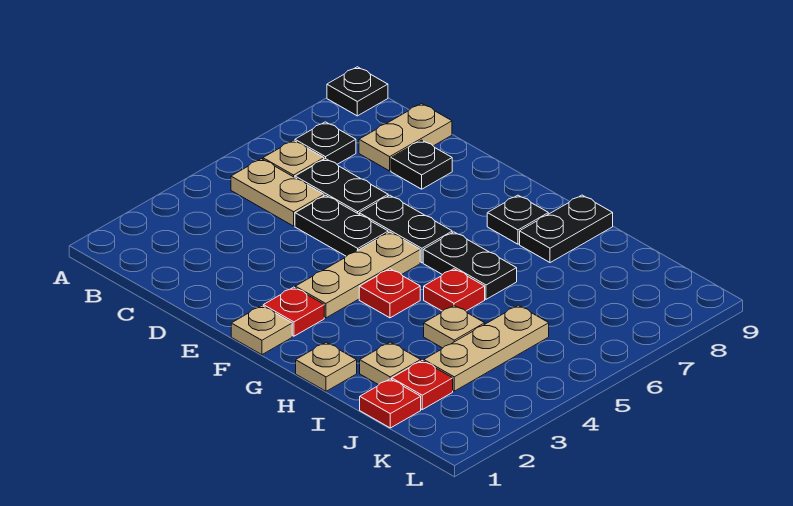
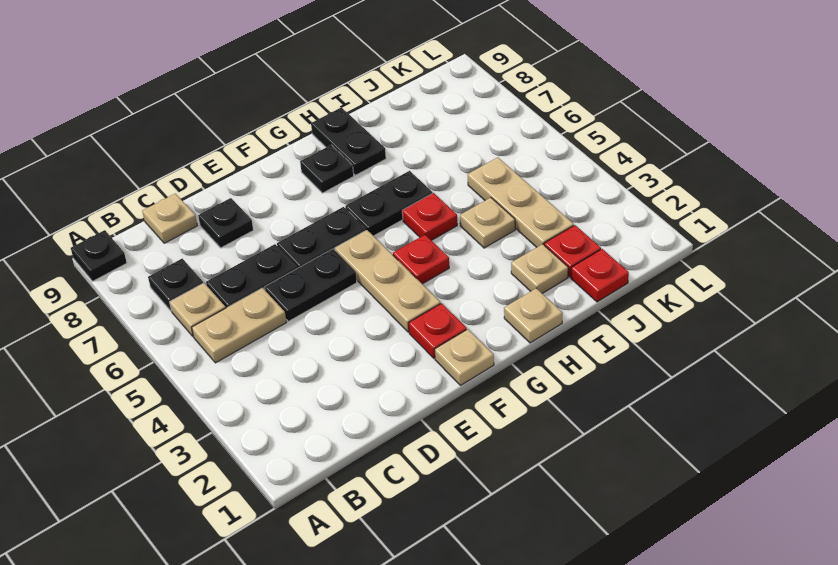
tan 1x2 plate [359,104,452,171] -> tan 1x1 plate [142,194,197,243]

